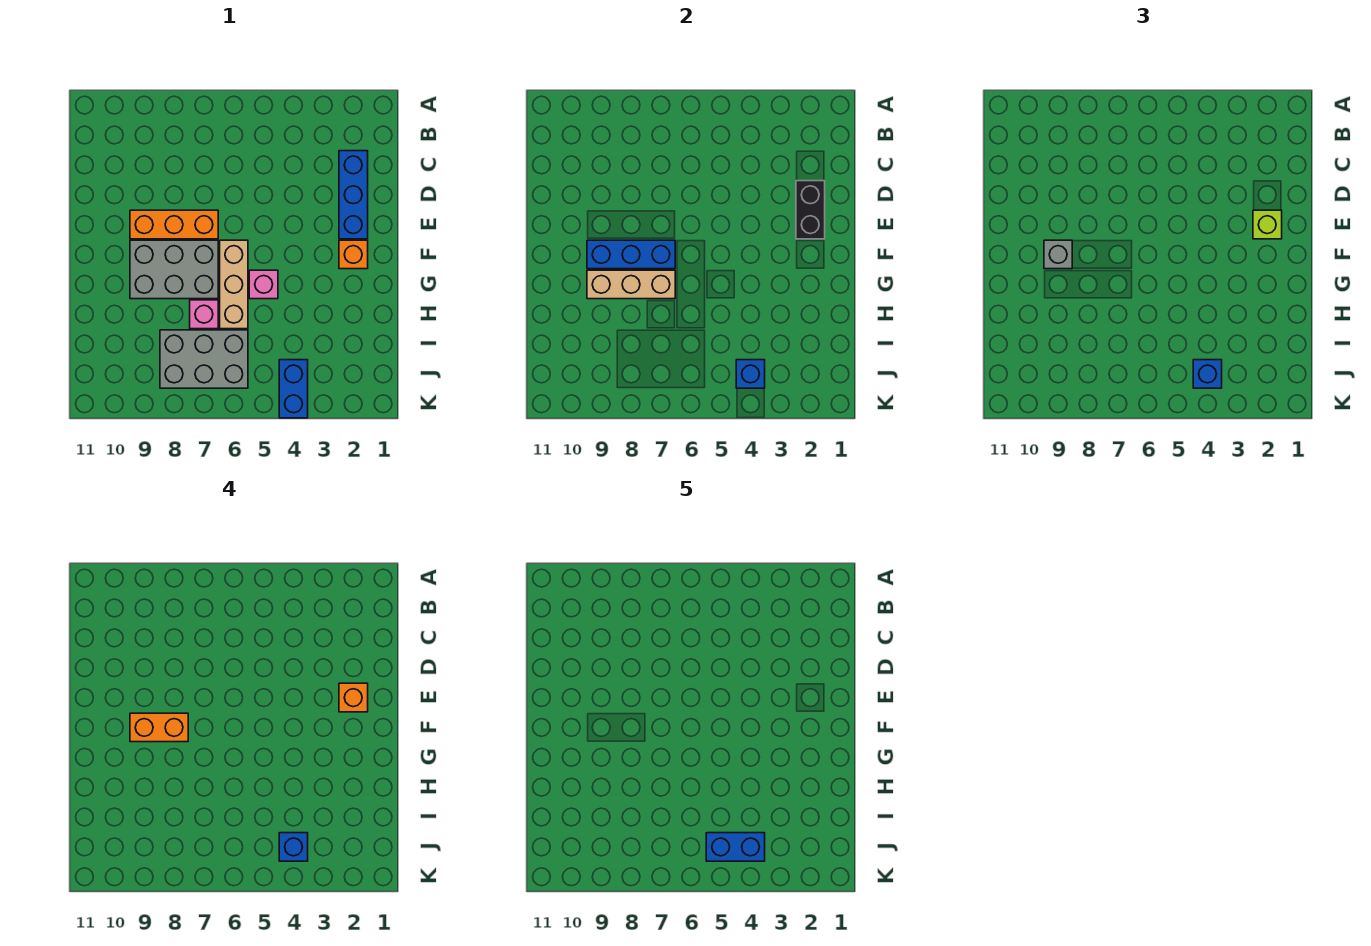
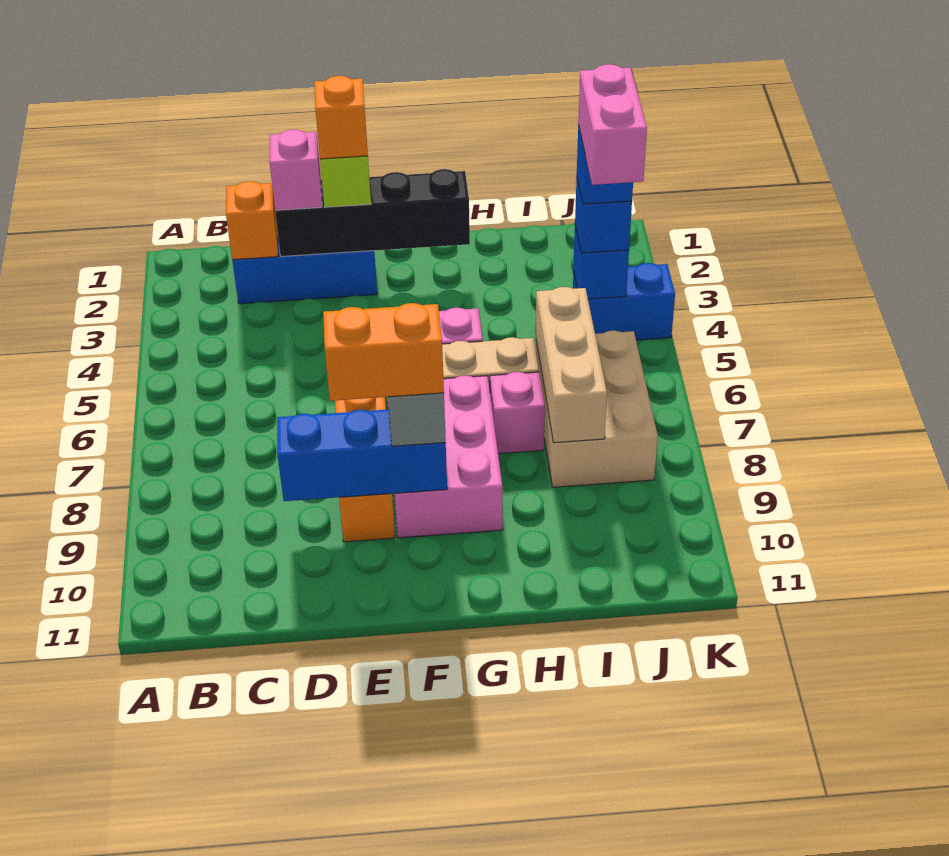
black 1x2 brick [796,181,825,239] -> black 1x4 brick [275,169,470,256]
none -> pink 1x1 brick [269,130,322,210]
orange 1x1 brick [339,240,368,269] -> orange 1x1 brick moved to [226,181,278,260]
grey 2x3 brick [130,240,218,299] -> pink 2x3 brick [387,375,503,538]
blue 1x3 brick [587,240,675,269] -> blue 1x3 brick turned to [277,409,447,501]
orange 1x2 brick [130,713,188,742] -> orange 1x2 brick turned to [323,303,444,401]
tan 1x3 brick [587,270,675,299] -> tan 1x3 brick moved to [536,287,607,443]
grey 2x3 brick [160,330,248,388] -> tan 2x3 brick [536,331,658,487]
blue 1x2 brick [706,833,765,861] -> pink 1x2 brick [578,64,647,185]

